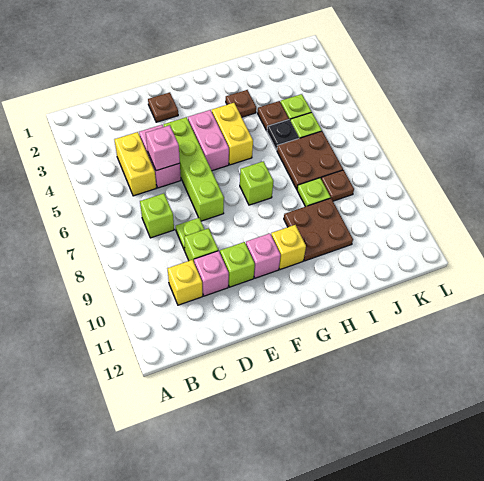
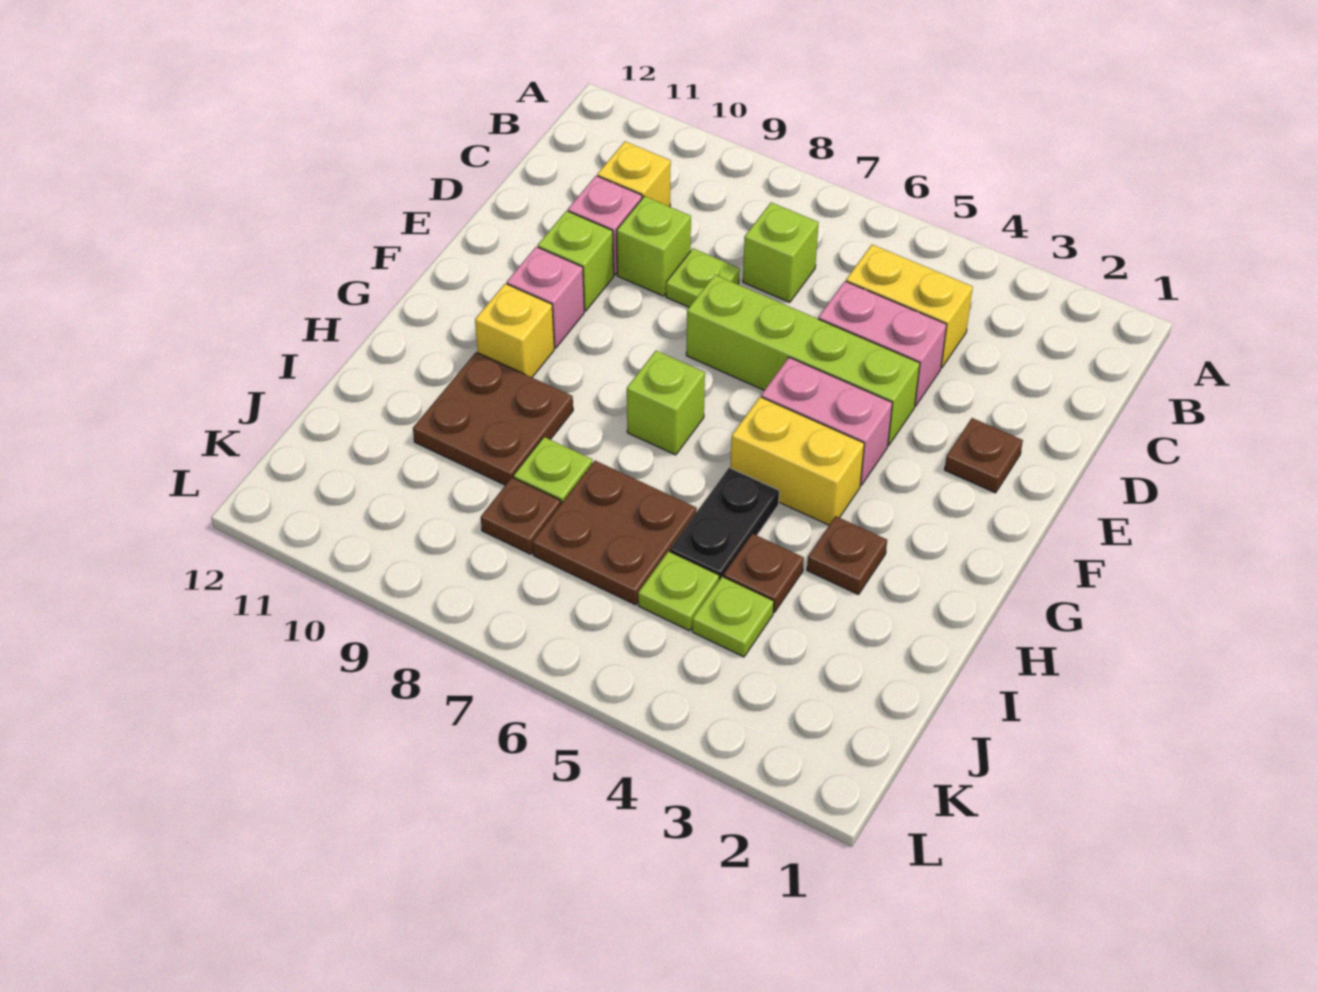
pink 1x1 brick [146,125,180,171] -> none
black 1x1 plate [267,120,299,150] -> black 1x2 plate [670,468,779,580]

